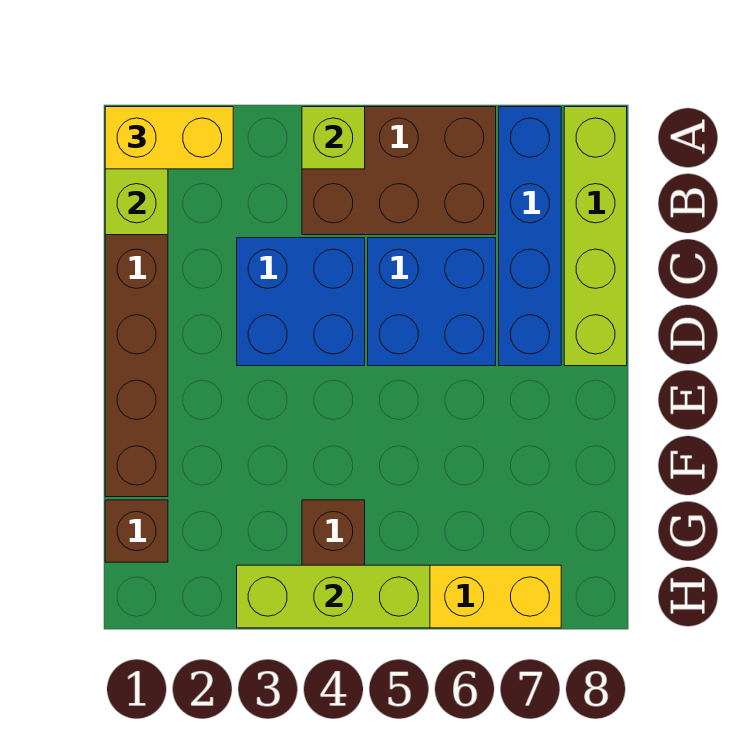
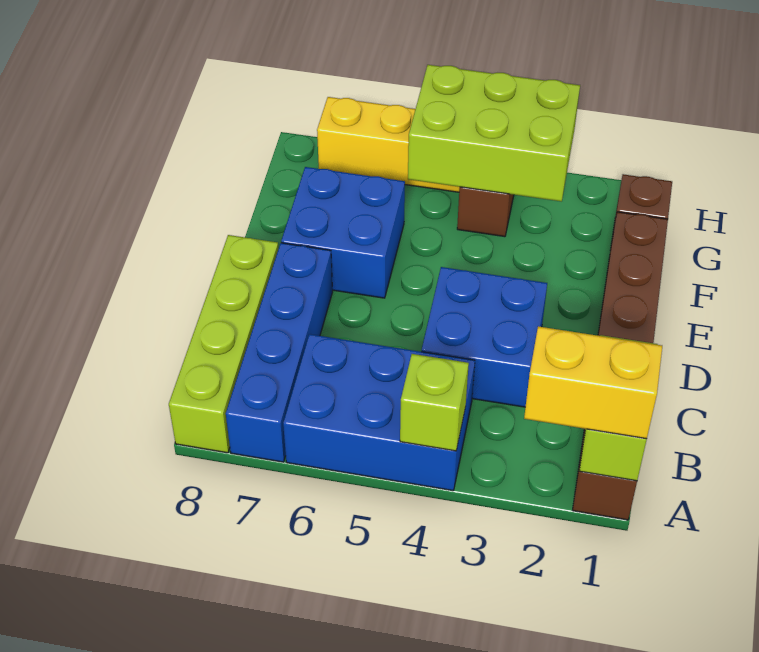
brown 2x3 brick [302,107,496,235] -> blue 2x3 brick [283,334,475,491]
blue 2x2 brick [368,238,496,366] -> blue 2x2 brick moved to [281,167,405,298]
lime 1x3 brick [237,565,430,628] -> lime 2x3 brick [408,65,580,201]

